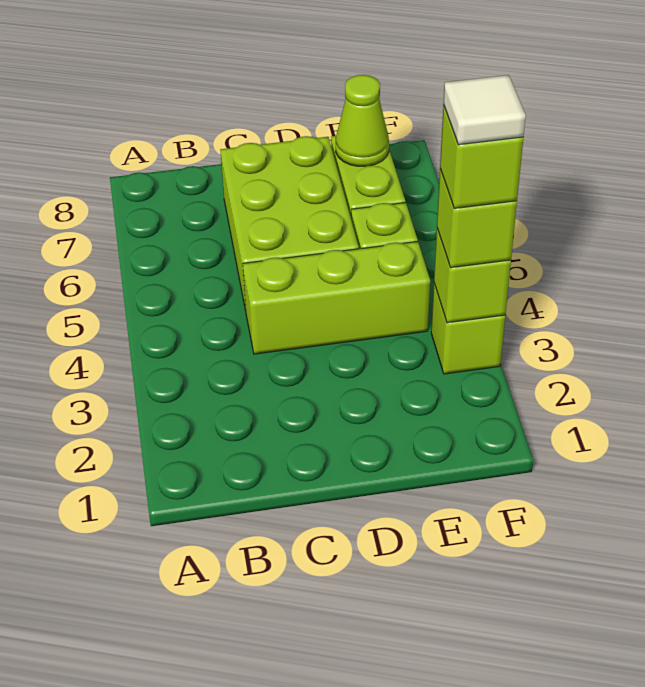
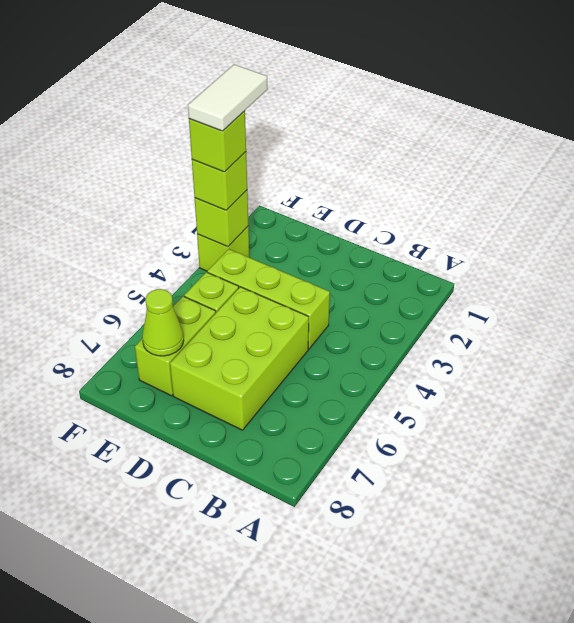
white 1x1 tile [443,75,526,145] -> white 1x2 tile [188,64,268,131]

